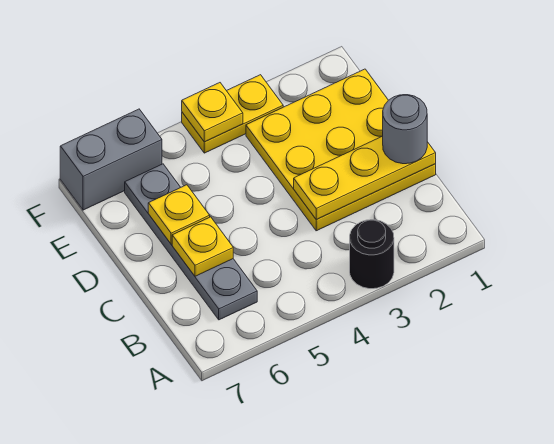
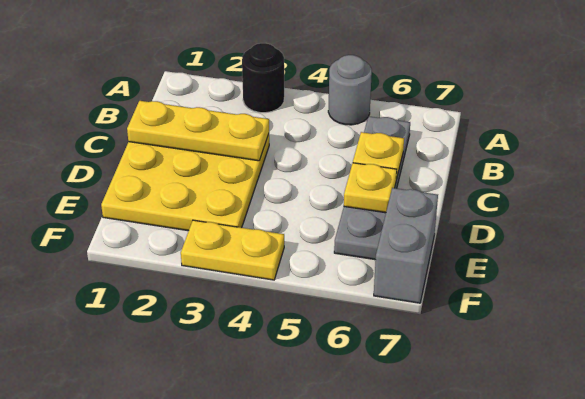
grey 1x1 round brick [383,95,427,164] -> grey 1x1 round brick moved to [328,55,372,125]
yellow 1x1 plate [182,83,243,142] -> none
grey 1x2 brick [60,109,162,210] -> grey 1x2 brick turned to [374,188,438,303]

